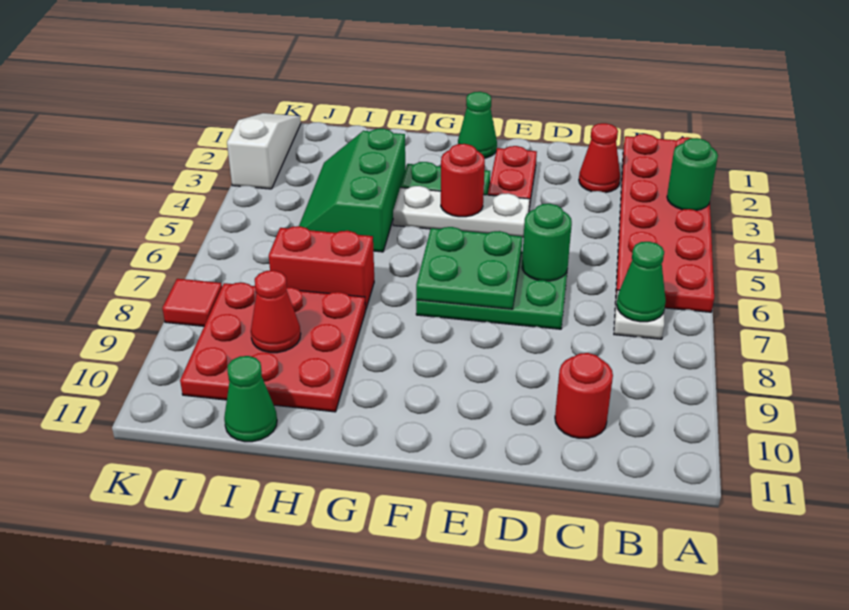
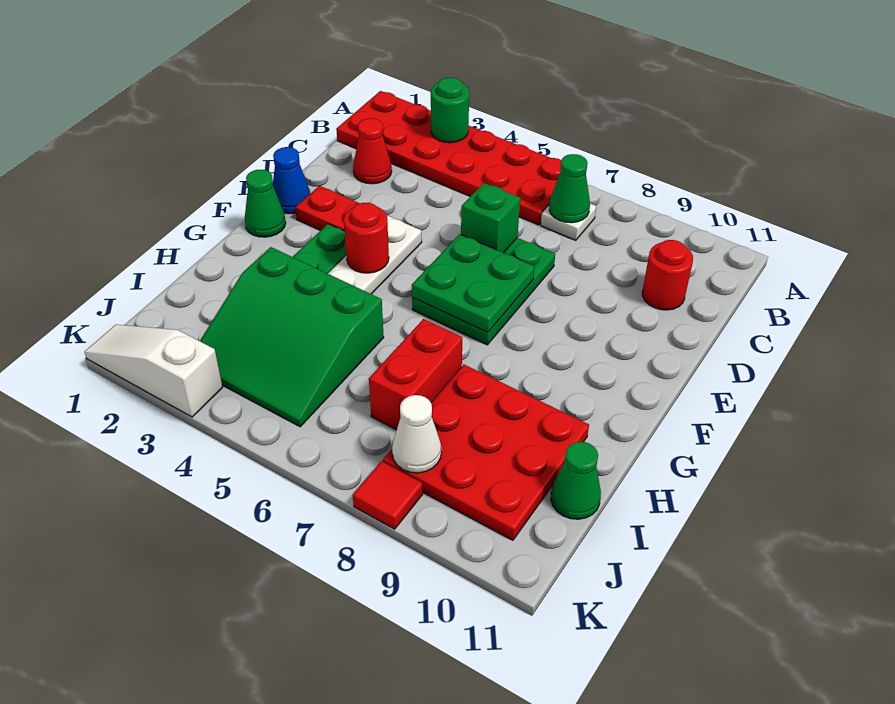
green 1x1 round brick [522,204,572,281] -> green 1x1 brick [461,183,520,253]
none -> blue 1x1 cone [273,147,310,214]
green 2x3 slope [299,129,405,252] -> green 3x3 slope [200,247,384,427]
red 1x1 cone [251,270,301,353] -> none
none -> white 1x1 cone [392,395,441,473]

